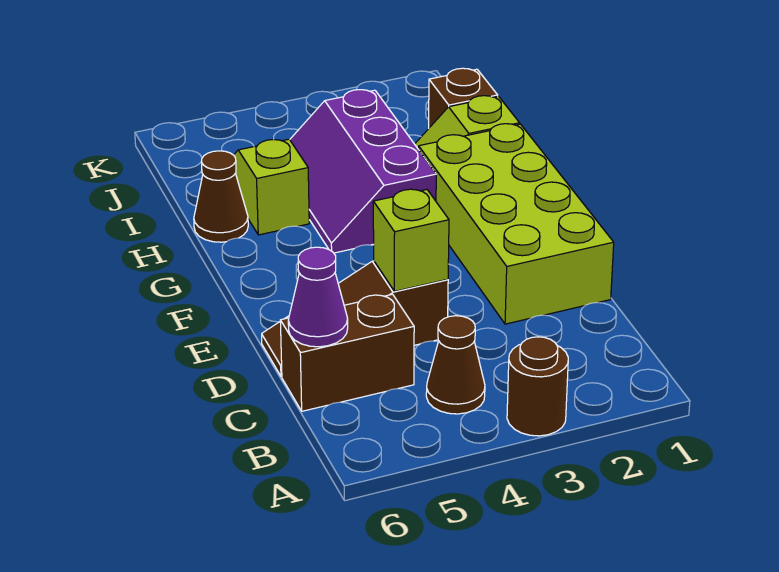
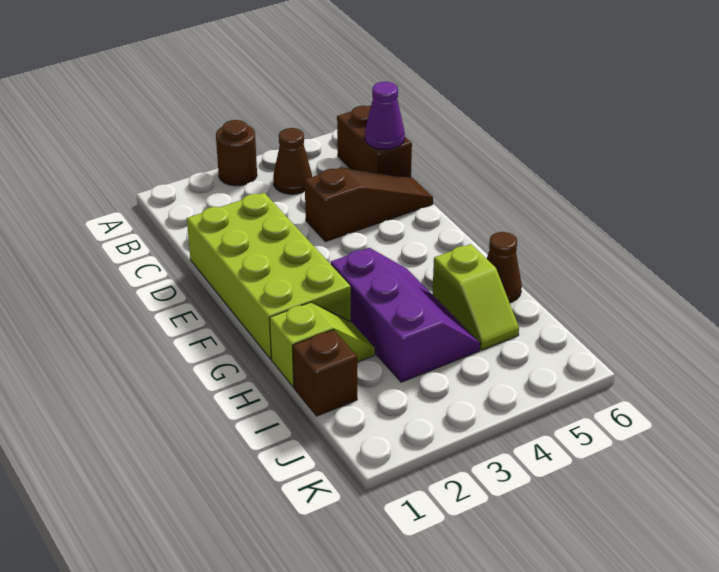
brown 1x2 brick [280,294,414,411] -> brown 1x2 brick turned to [337,106,412,177]
lime 1x1 brick [373,189,449,291] -> none

